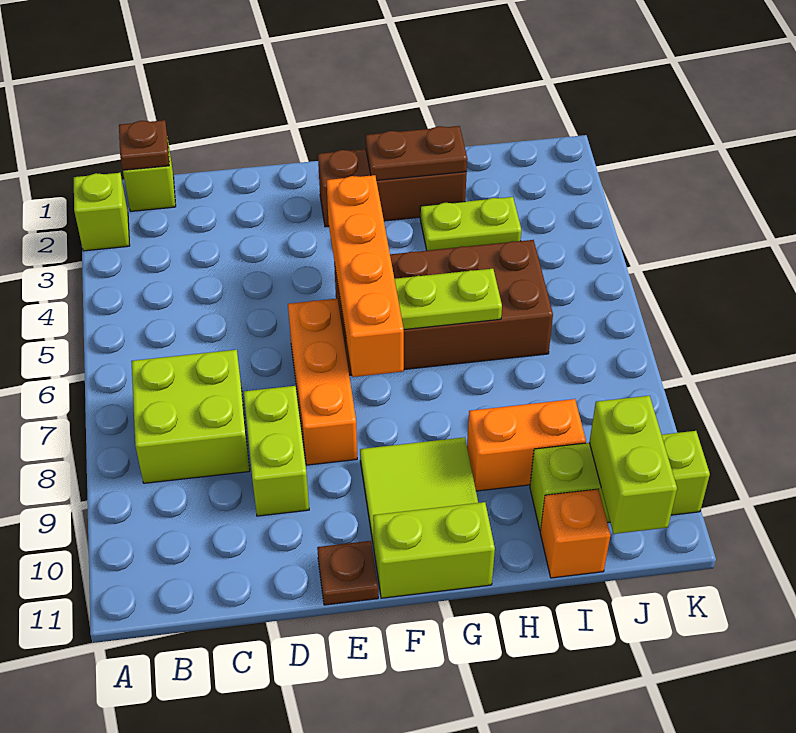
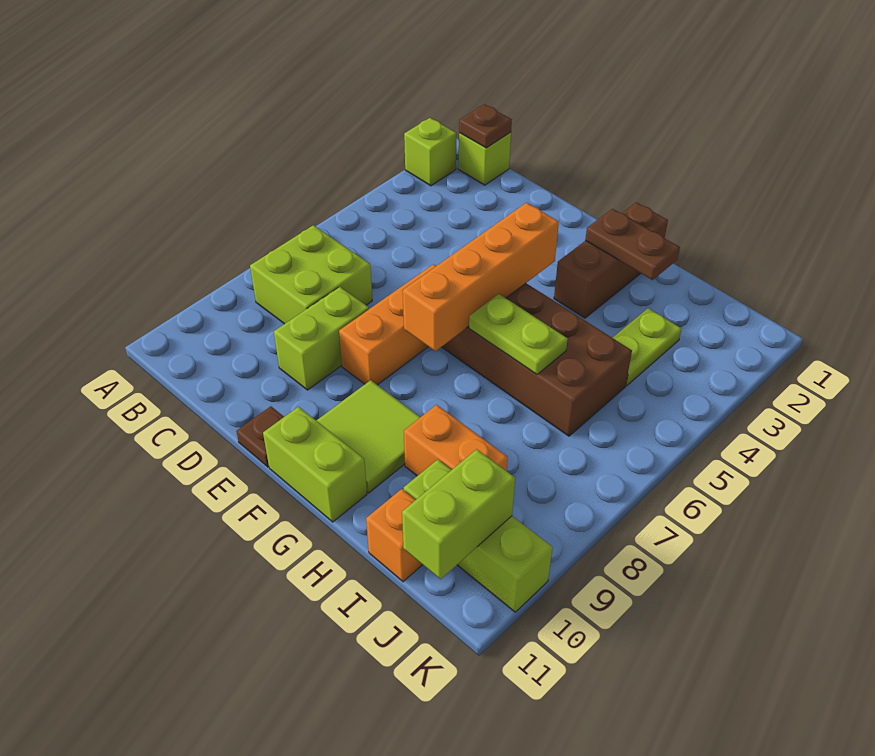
brown 1x3 brick [318,149,467,227] -> brown 1x3 brick turned to [554,202,668,318]
lime 1x2 plate [420,197,521,251] -> lime 1x2 plate turned to [613,308,681,386]

